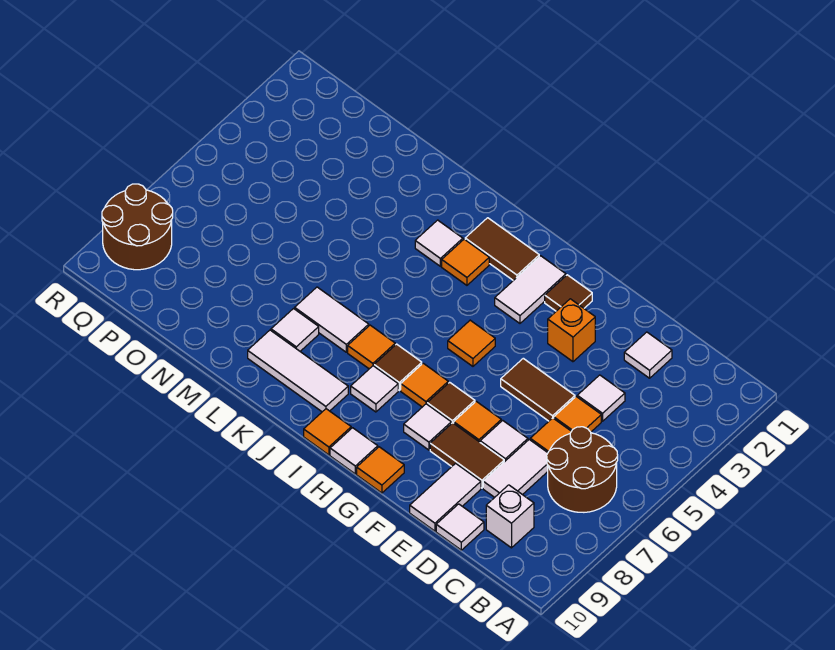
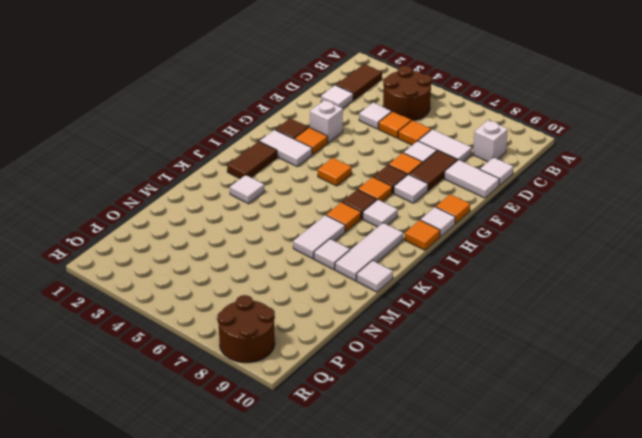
brown 2x2 round brick [547,427,618,512] -> brown 2x2 round brick moved to [383,66,432,121]
brown 1x2 tile [501,358,575,421] -> brown 1x2 tile moved to [336,64,382,100]
orange 1x1 brick [548,299,595,362] -> white 1x1 brick [310,100,343,143]
orange 1x1 tile [442,239,489,285] -> orange 1x1 tile moved to [294,127,328,155]
none -> white 1x1 tile [356,260,393,292]

